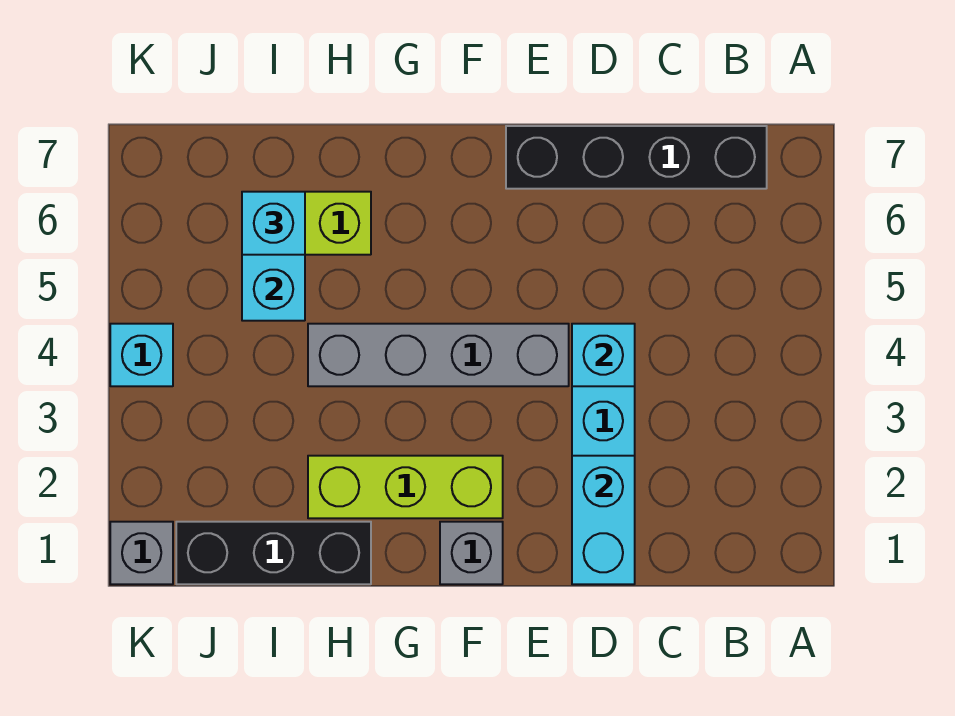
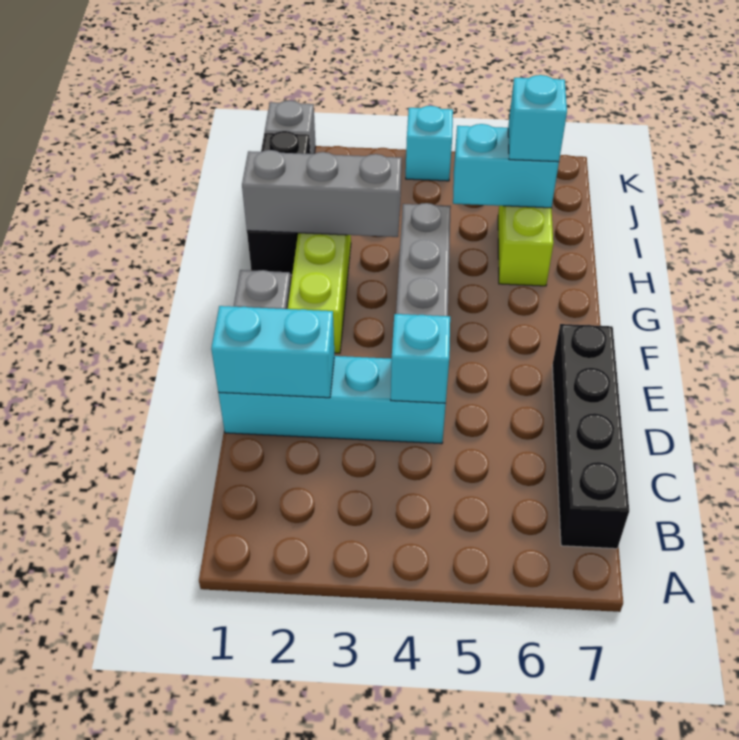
none -> grey 1x3 brick [242,150,402,237]

